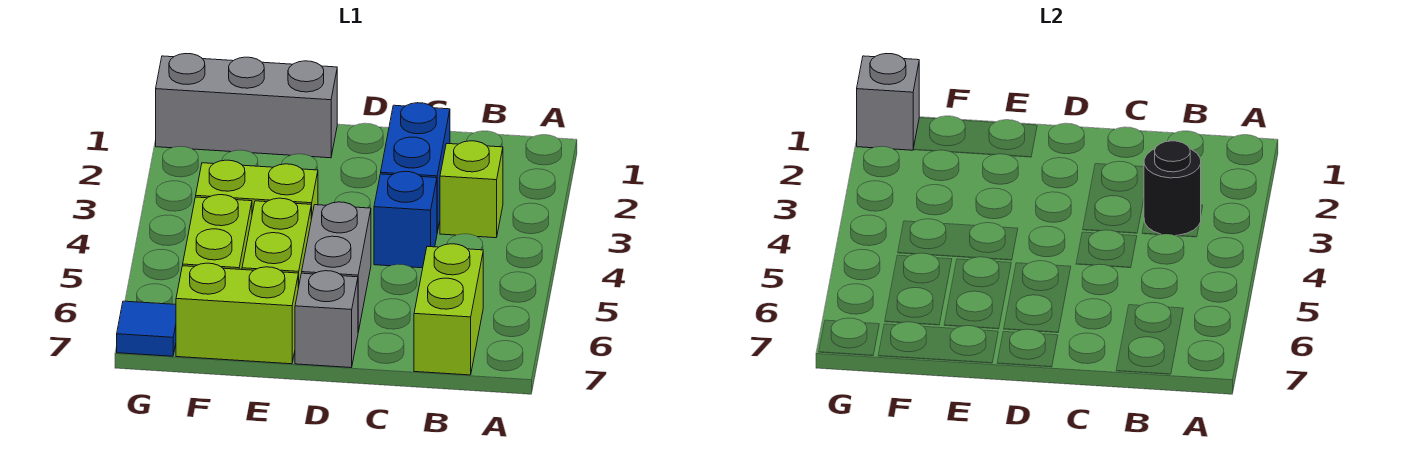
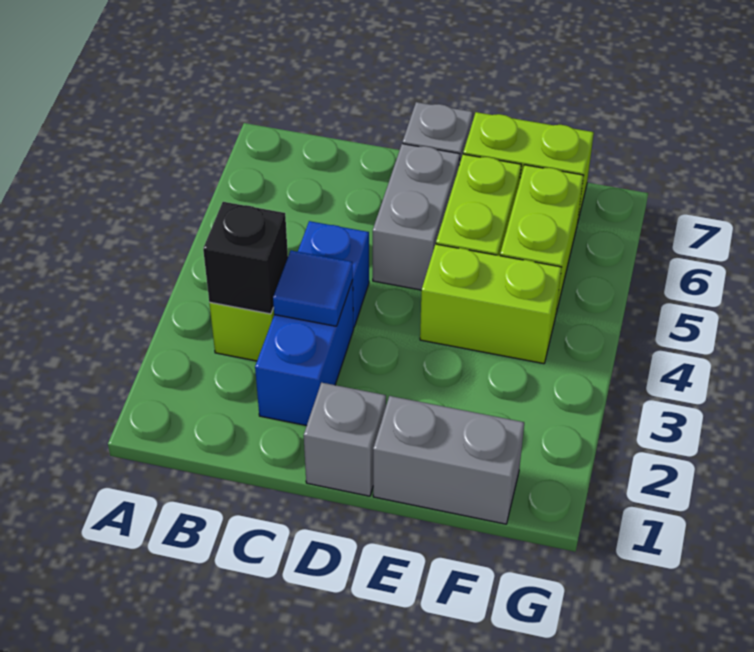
black 1x1 round brick [1144,141,1201,236] -> black 1x1 brick [203,202,288,314]
lime 1x2 brick [414,244,483,375] -> none
grey 1x3 brick [156,54,337,158] -> grey 1x2 brick [373,396,524,524]
grey 1x1 brick [857,54,919,150] -> grey 1x1 brick moved to [304,383,386,496]
blue 1x1 tile [117,301,176,356] -> blue 1x1 tile moved to [273,251,353,326]

